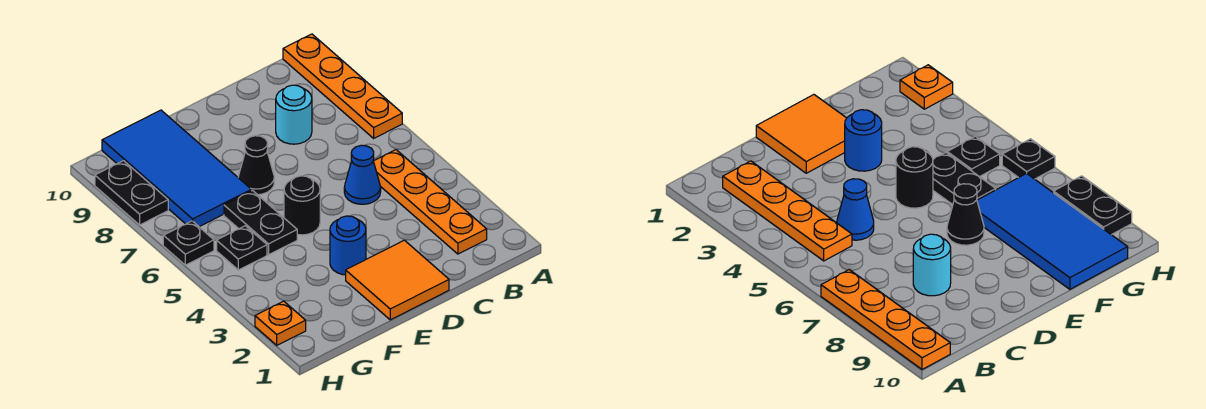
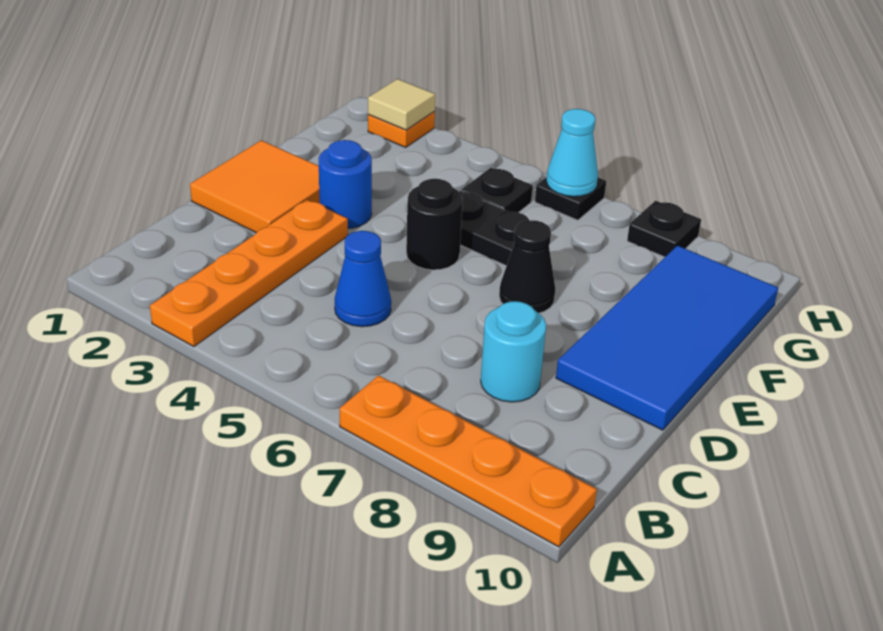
orange 1x4 plate [374,150,487,254] -> orange 1x4 plate turned to [150,200,348,347]
blue 2x4 tile [102,110,251,227] -> blue 2x4 tile turned to [556,246,778,430]
none -> tan 1x1 tile [368,79,435,130]
none -> cyan 1x1 cone [546,109,598,197]
black 1x2 plate [95,161,168,225] -> black 1x1 plate [627,201,701,257]

